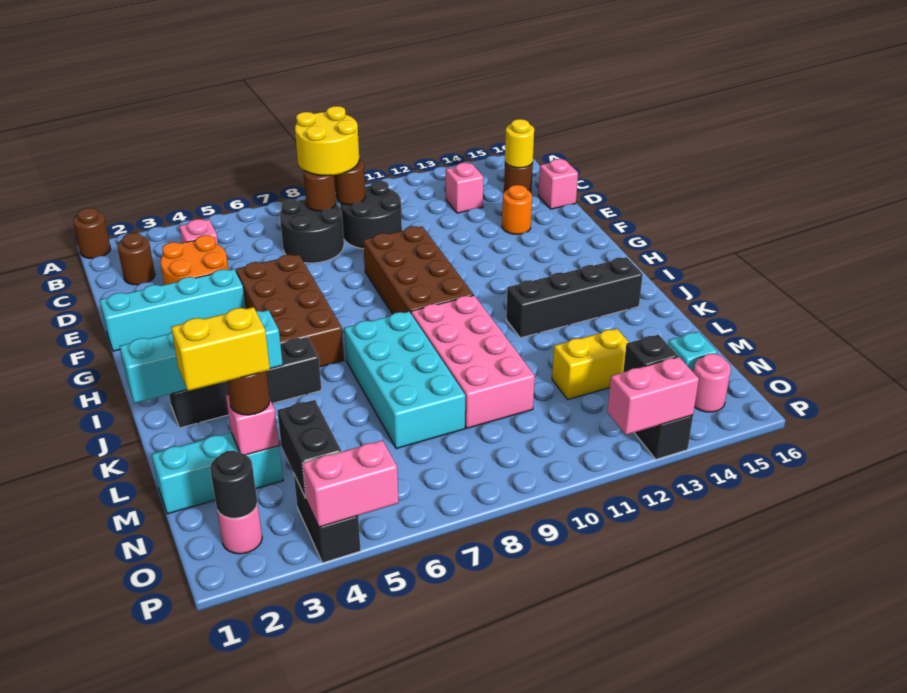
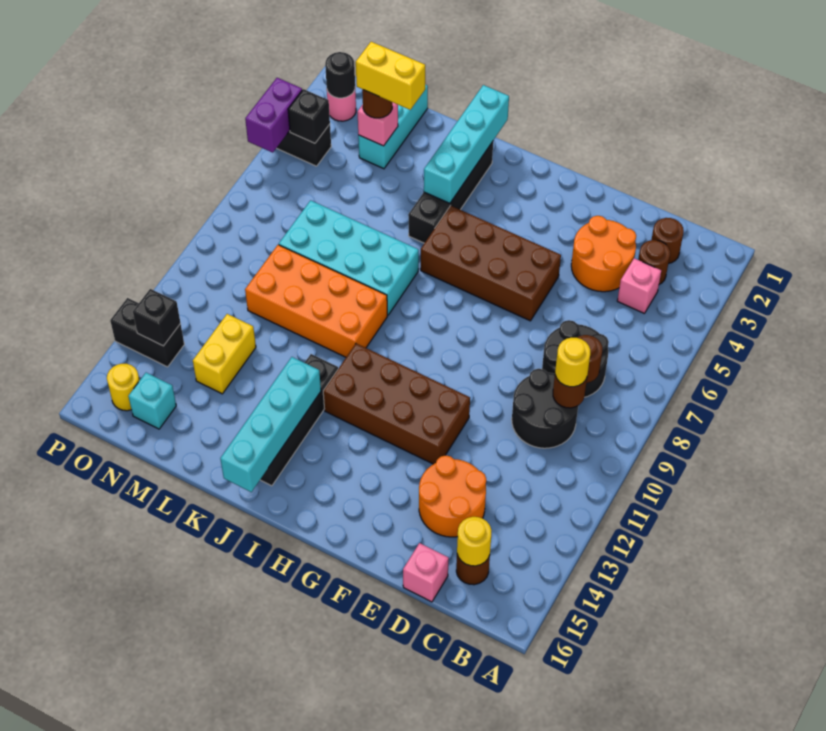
brown 1x1 round brick [73,208,111,259] -> brown 1x1 round brick moved to [638,240,670,284]
yellow 2x2 round brick [295,106,359,175] -> yellow 1x1 round brick [555,338,590,387]
pink 1x1 brick [446,163,483,213] -> none
orange 1x1 round brick [502,185,532,234] -> orange 2x2 round brick [419,455,486,537]
cyan 1x4 brick [100,269,246,351] -> cyan 1x4 brick moved to [220,357,321,492]
brown 2x4 brick [363,226,474,314] -> brown 2x4 brick moved to [323,343,470,464]
pink 2x4 brick [411,295,535,428] -> orange 2x4 brick [245,245,387,357]
yellow 1x2 brick [171,307,270,391] -> yellow 1x2 brick turned to [356,42,425,110]
black 1x2 brick [277,400,341,498] -> black 1x1 brick [288,89,330,143]
pink 1x1 round brick [693,354,731,412] -> yellow 1x1 round brick [107,364,140,411]
pink 1x2 brick [302,440,399,527] -> purple 1x2 brick [245,78,302,152]
pink 1x2 brick [607,357,699,435] -> none

